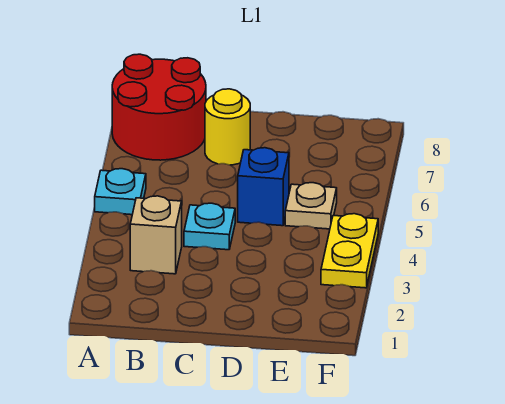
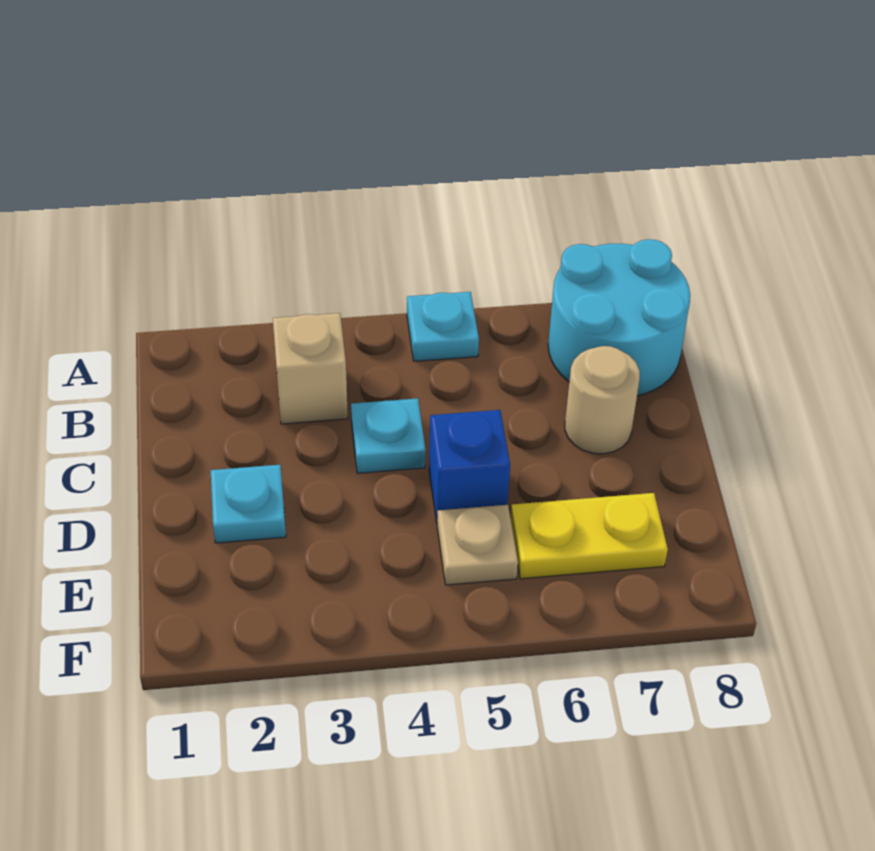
red 2x2 round brick [112,54,206,160] -> cyan 2x2 round brick [548,239,690,396]
yellow 1x1 round brick [205,89,250,165] -> tan 1x1 round brick [565,346,640,454]
none -> cyan 1x1 plate [211,465,286,543]
yellow 1x2 plate [321,214,378,288] -> yellow 1x2 plate moved to [510,493,668,579]

